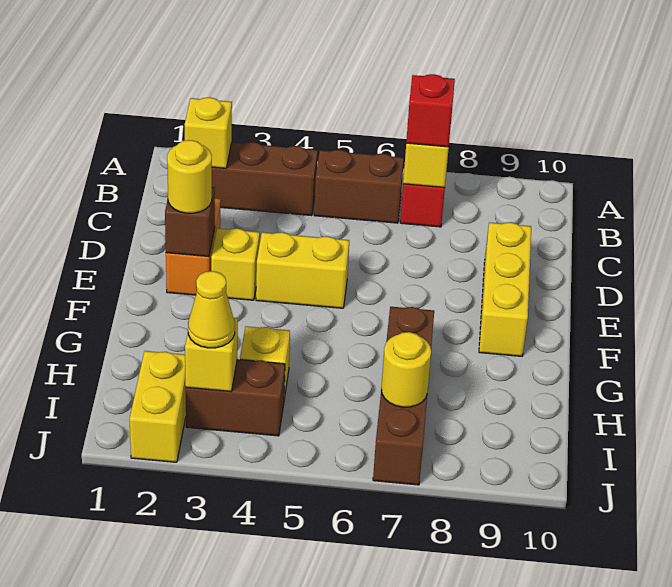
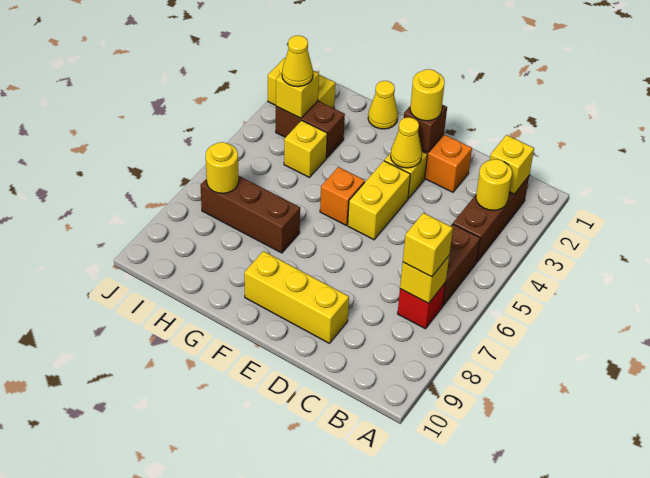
none -> yellow 1x1 round brick [476,159,512,210]
red 1x1 brick [406,74,455,147] -> yellow 1x1 brick [403,213,453,277]
none -> yellow 1x1 cone [391,117,422,168]
none -> orange 1x1 brick [320,167,365,225]
none -> yellow 1x1 cone [368,81,398,129]
brown 1x4 brick [373,307,434,485] -> brown 1x3 brick [200,176,300,253]
brown 1x2 brick [186,359,285,436] -> brown 1x2 brick turned to [276,101,345,158]

